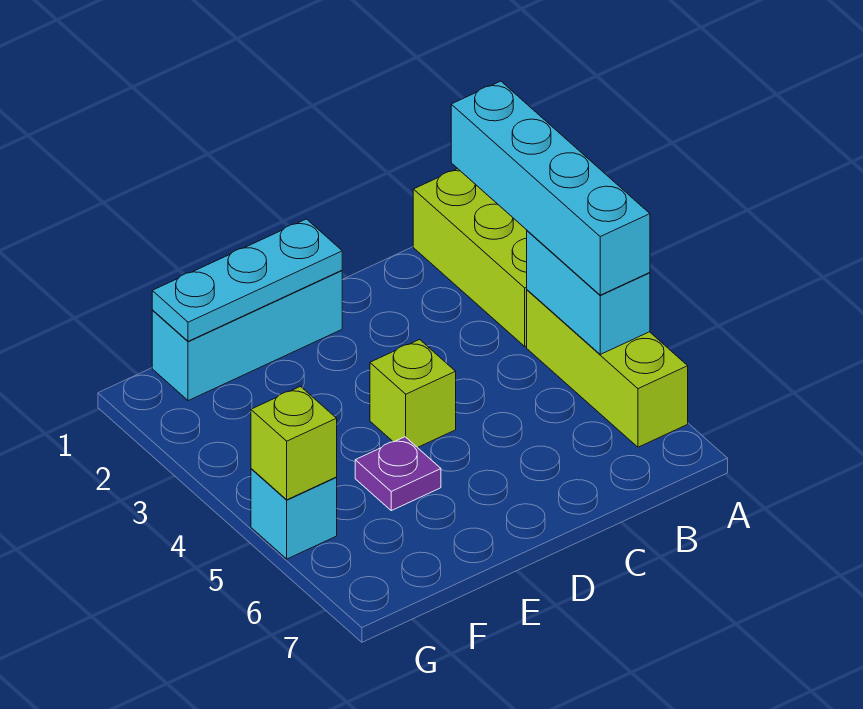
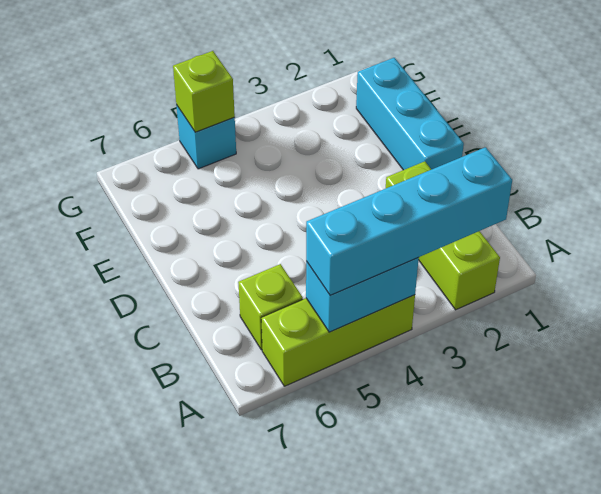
lime 1x3 brick [413,169,527,346] -> lime 1x3 brick turned to [386,161,500,310]
cyan 1x3 plate [152,219,342,341] -> none
lime 1x1 brick [370,340,456,448] -> lime 1x1 brick moved to [238,264,303,350]
purple 1x1 plate [355,437,441,511] -> none

